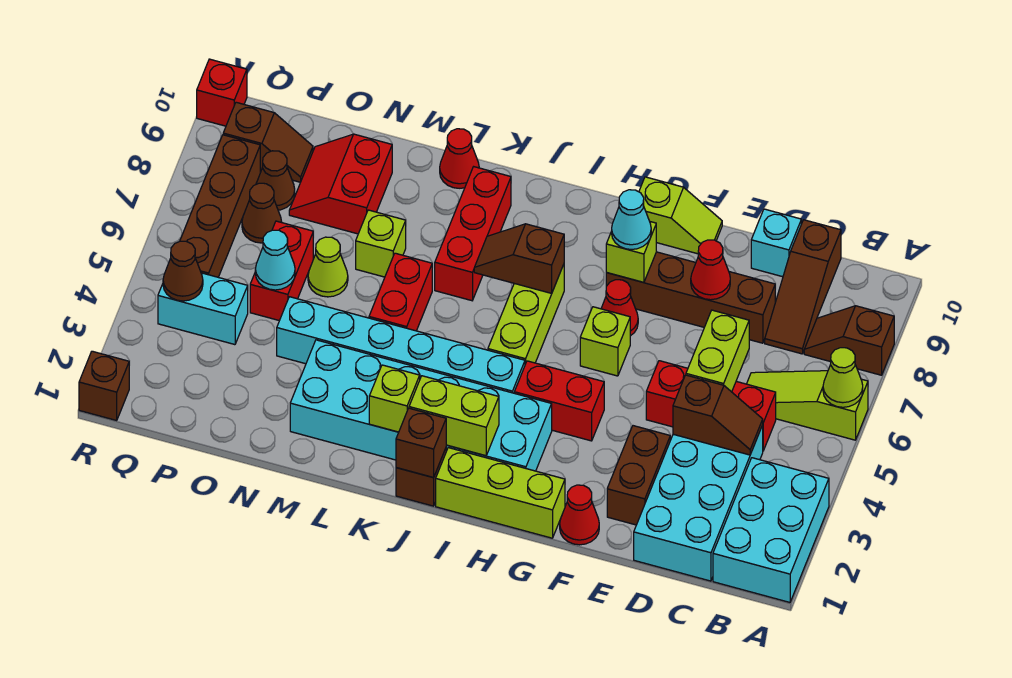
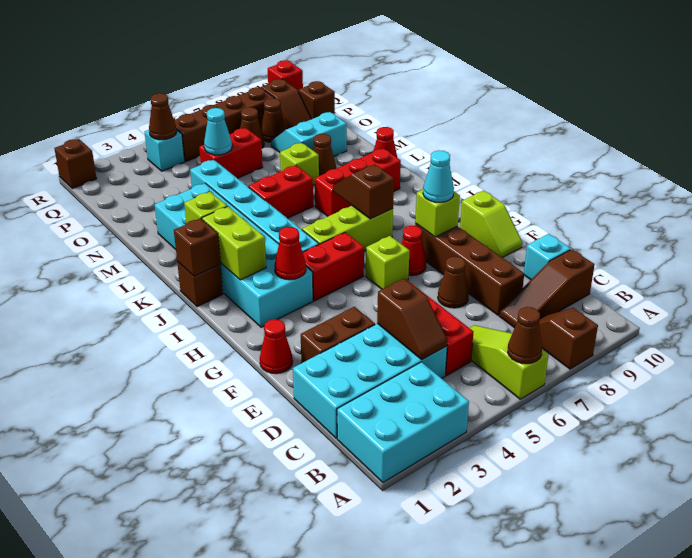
lime 1x1 cone [823,348,863,407] -> brown 1x1 cone [508,307,542,364]
lime 1x2 brick [686,310,749,392] -> none
none -> brown 1x1 cone [438,257,469,308]
red 1x1 cone [691,240,730,300] -> red 1x1 cone moved to [274,227,306,280]
lime 1x3 brick [436,448,565,538] -> none
red 1x2 brick [514,361,604,441] -> red 1x2 brick turned to [303,232,364,301]
none -> brown 1x1 cone [313,134,336,176]
lime 1x1 cone [308,237,348,297] -> none
red 2x2 slope [289,134,392,234] -> cyan 2x2 slope [271,112,347,156]
cyan 1x2 brick [158,273,248,345] -> cyan 1x1 brick [145,130,185,171]
none -> brown 1x1 brick [299,81,335,119]

